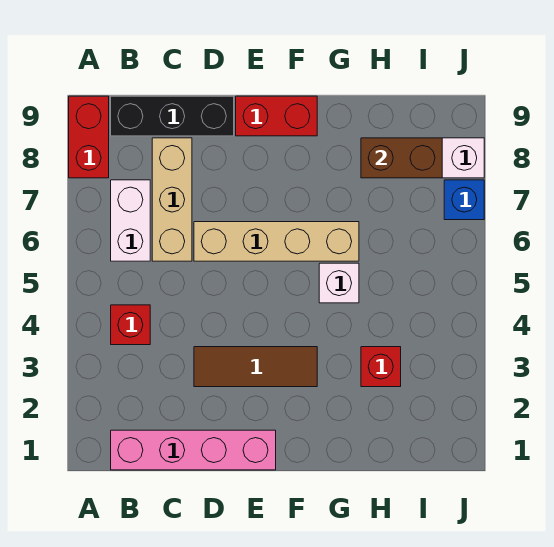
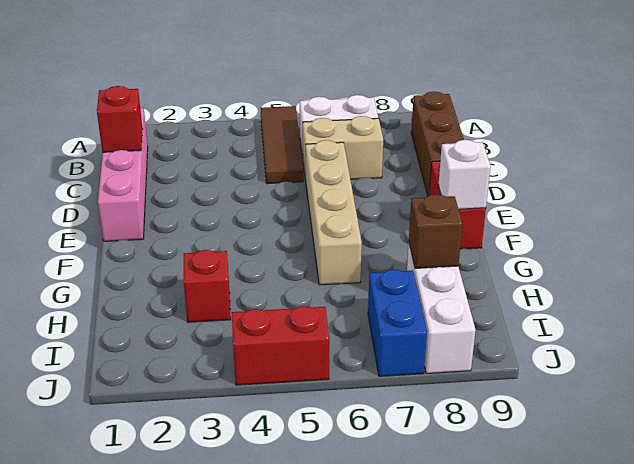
red 1x2 brick [69,96,109,178] -> red 1x2 brick moved to [232,306,329,385]
red 1x1 brick [111,305,150,345] -> red 1x1 brick moved to [97,86,143,152]
black 1x3 brick [111,96,234,136] -> brown 1x3 brick [411,92,464,196]
tan 1x3 brick [152,138,192,261] -> tan 1x2 brick [303,116,383,180]
brown 1x3 tile [194,347,317,387] -> brown 1x3 tile moved to [261,106,304,184]
white 1x1 brick [319,263,359,303] -> white 1x1 brick moved to [438,140,491,209]
brown 1x2 brick [361,138,442,178] -> brown 1x1 brick [409,194,463,268]
blue 1x1 brick [444,180,484,220] -> blue 1x2 brick [368,270,427,376]

